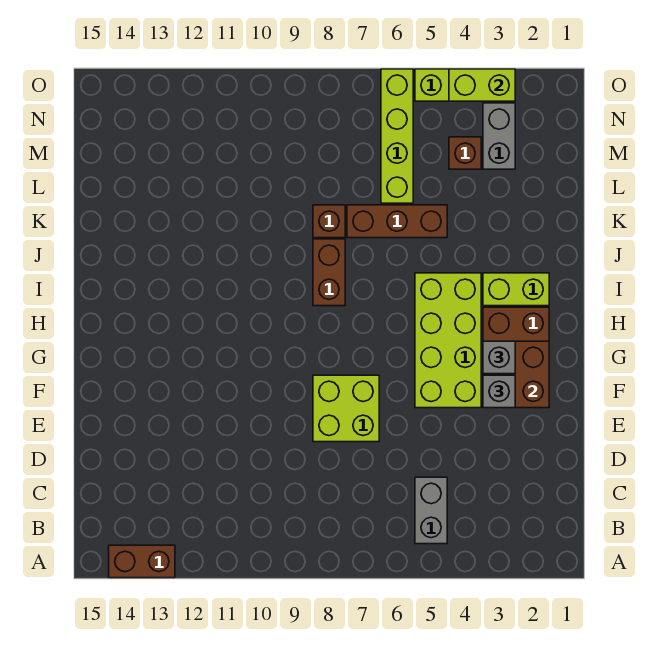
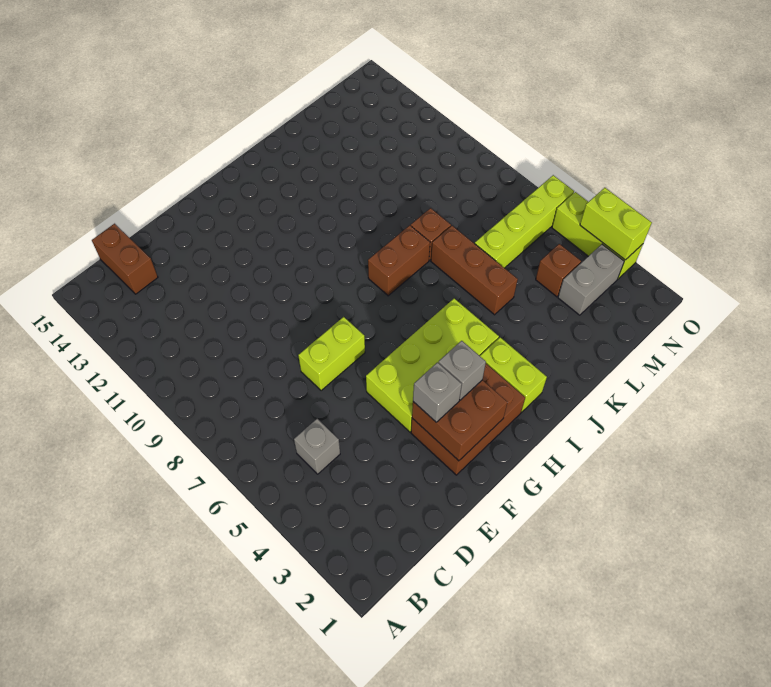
brown 1x2 brick [109,545,175,578] -> brown 1x2 brick moved to [92,224,158,294]
grey 1x2 brick [415,477,447,544] -> grey 1x1 brick [294,419,340,474]
lime 2x2 brick [313,375,379,442] -> lime 1x2 brick [298,317,365,391]

